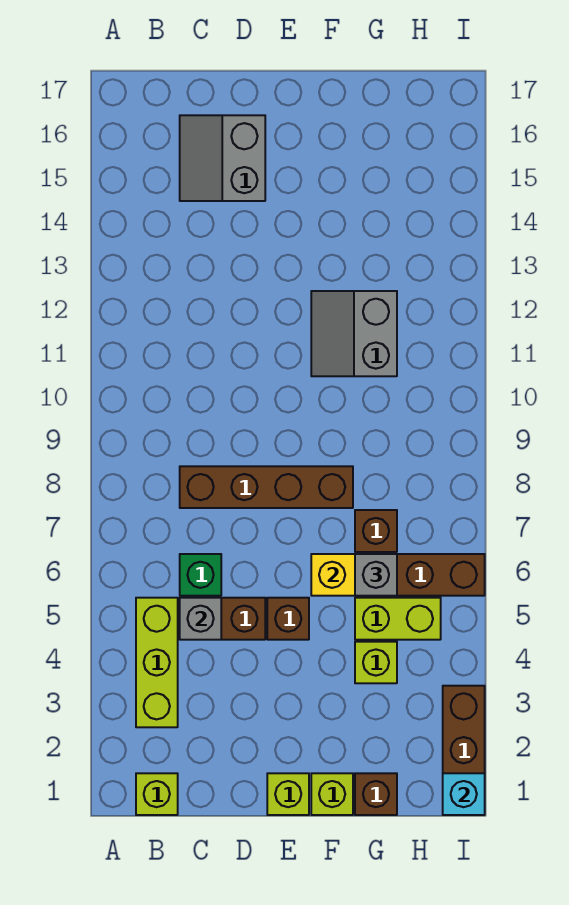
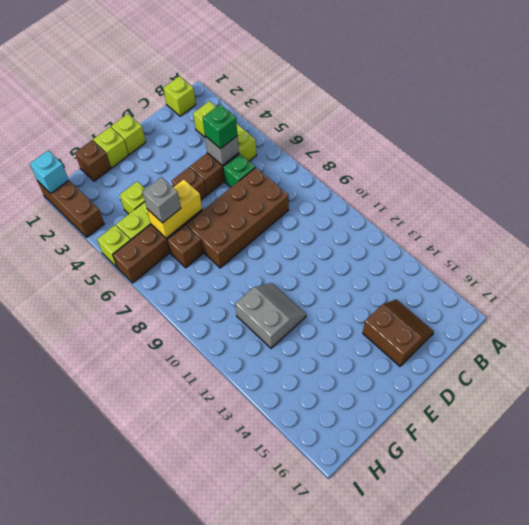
none -> green 1x1 brick [203,104,237,149]
brown 1x4 brick [180,466,353,508] -> brown 2x4 brick [186,168,289,268]
grey 2x2 slope [180,115,265,201] -> brown 2x2 slope [363,299,434,366]
none -> lime 1x1 brick [97,225,130,267]

